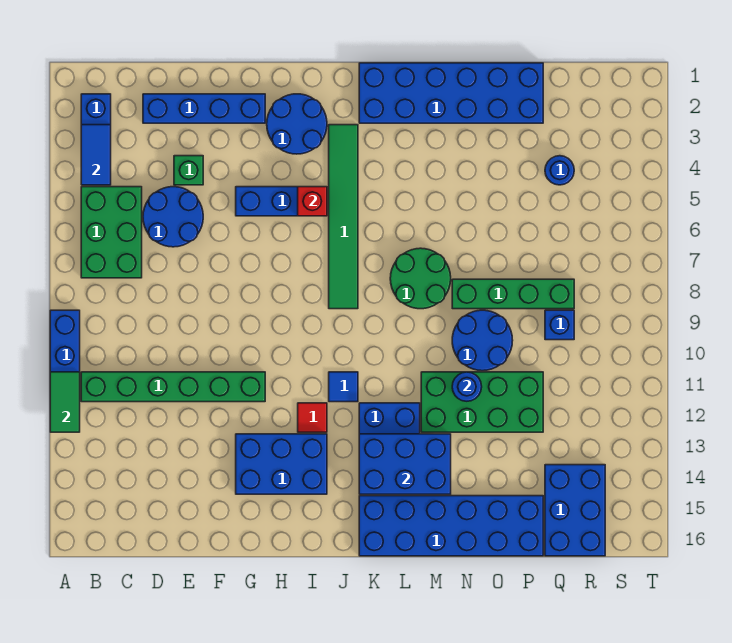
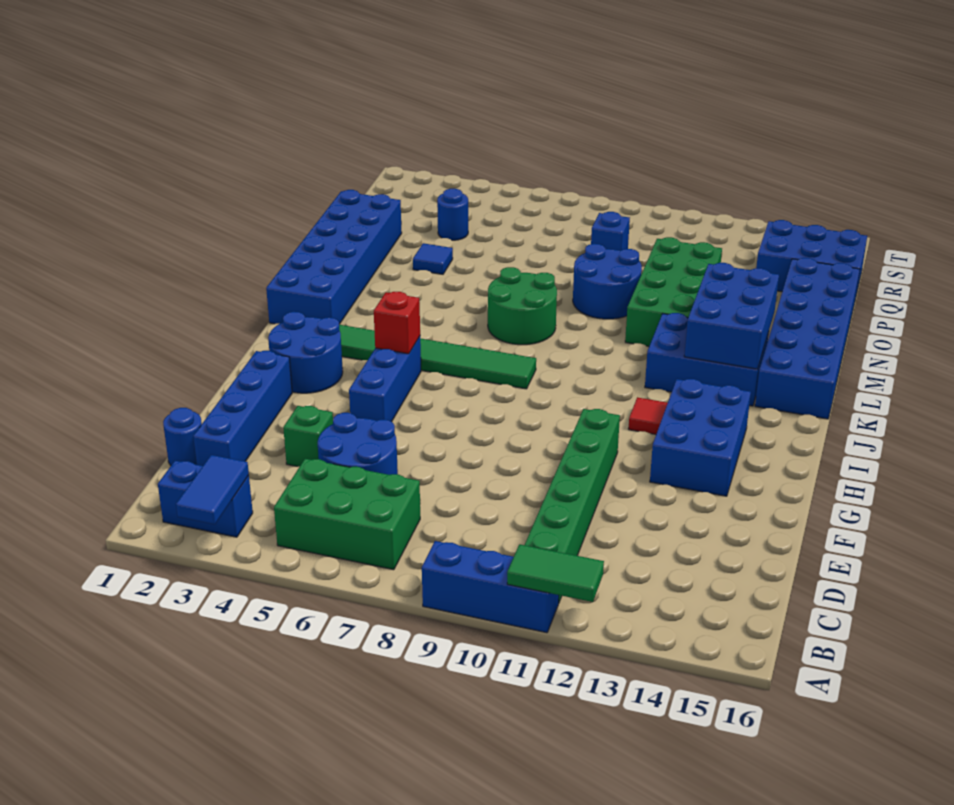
blue 1x2 tile [81,125,111,185] -> blue 1x2 tile turned to [176,455,249,524]
blue 1x1 tile [329,372,358,402] -> blue 1x1 tile moved to [413,243,453,274]
green 1x4 brick [452,279,574,309] -> none
blue 1x1 round brick [452,372,482,401] -> blue 1x1 round brick moved to [163,408,202,465]

